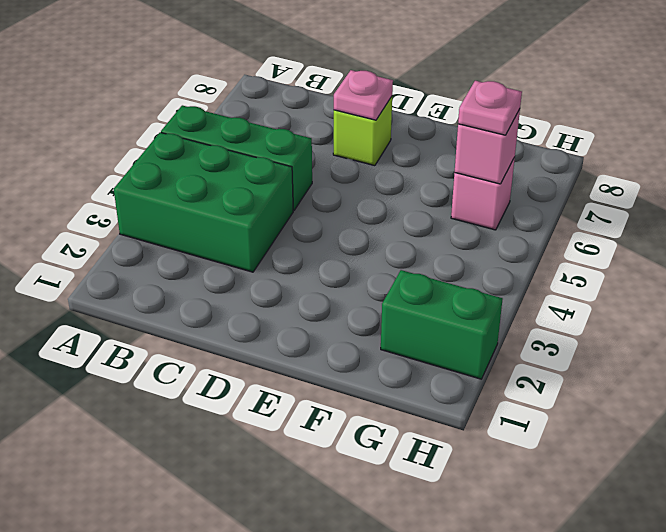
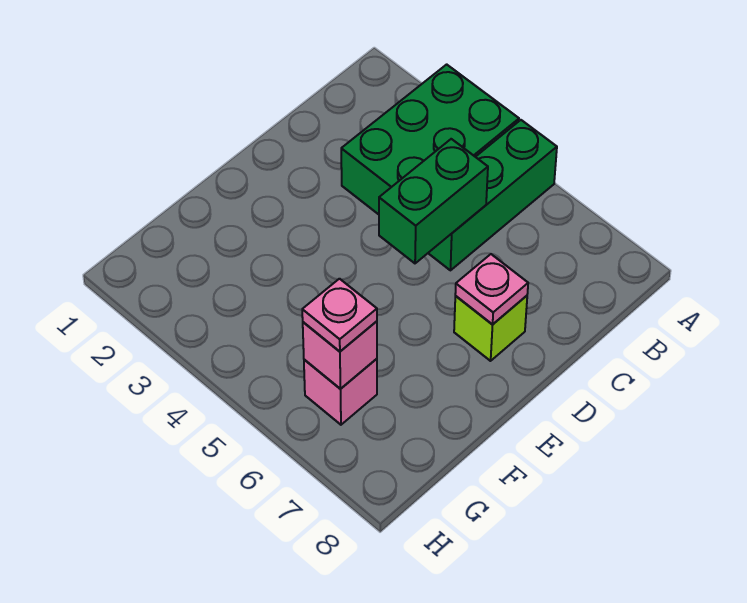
green 1x2 brick [381,270,503,379] -> green 1x2 brick moved to [379,139,488,263]

